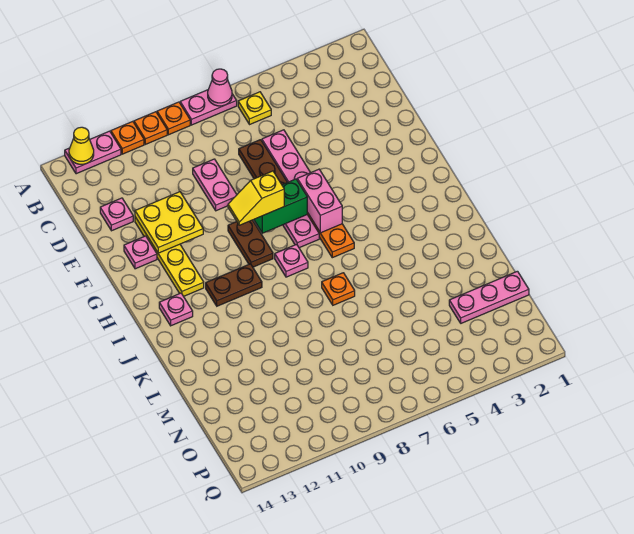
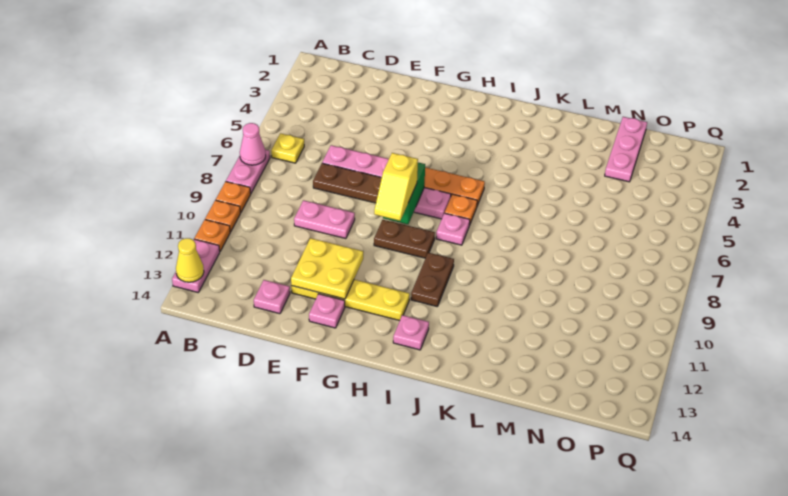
pink 1x2 brick [297,169,342,233] -> none
orange 1x1 plate [322,273,355,305] -> orange 1x1 plate moved to [445,194,477,225]

